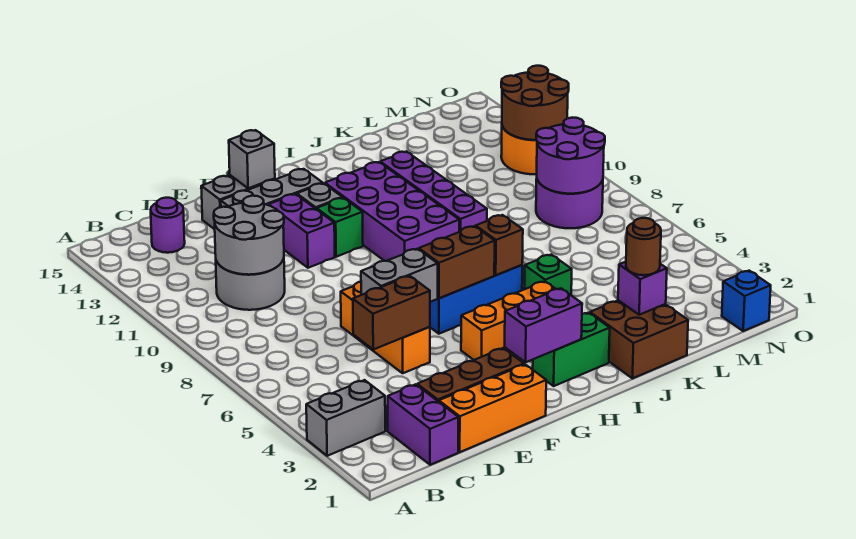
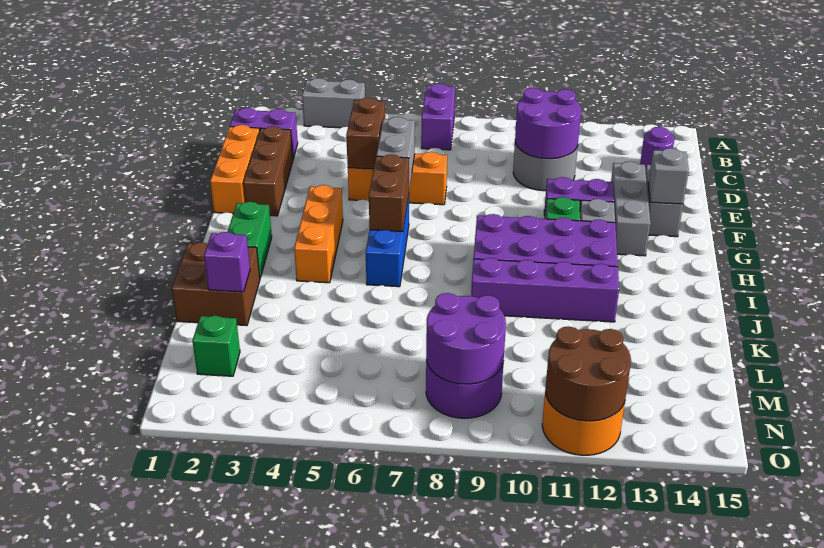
grey 1x2 brick [306,380,385,456] -> grey 1x2 brick turned to [302,78,365,128]
grey 2x2 round brick [214,196,284,275] -> purple 2x2 round brick [515,88,581,159]
purple 1x2 brick [505,288,582,362] -> purple 1x2 brick moved to [421,84,455,150]
brown 1x1 brick [476,215,523,275] -> none
green 1x1 brick [524,255,572,295] -> green 1x1 brick moved to [192,316,240,376]
brown 1x1 round brick [626,218,661,275] -> none
blue 1x1 brick [722,271,771,331] -> none

